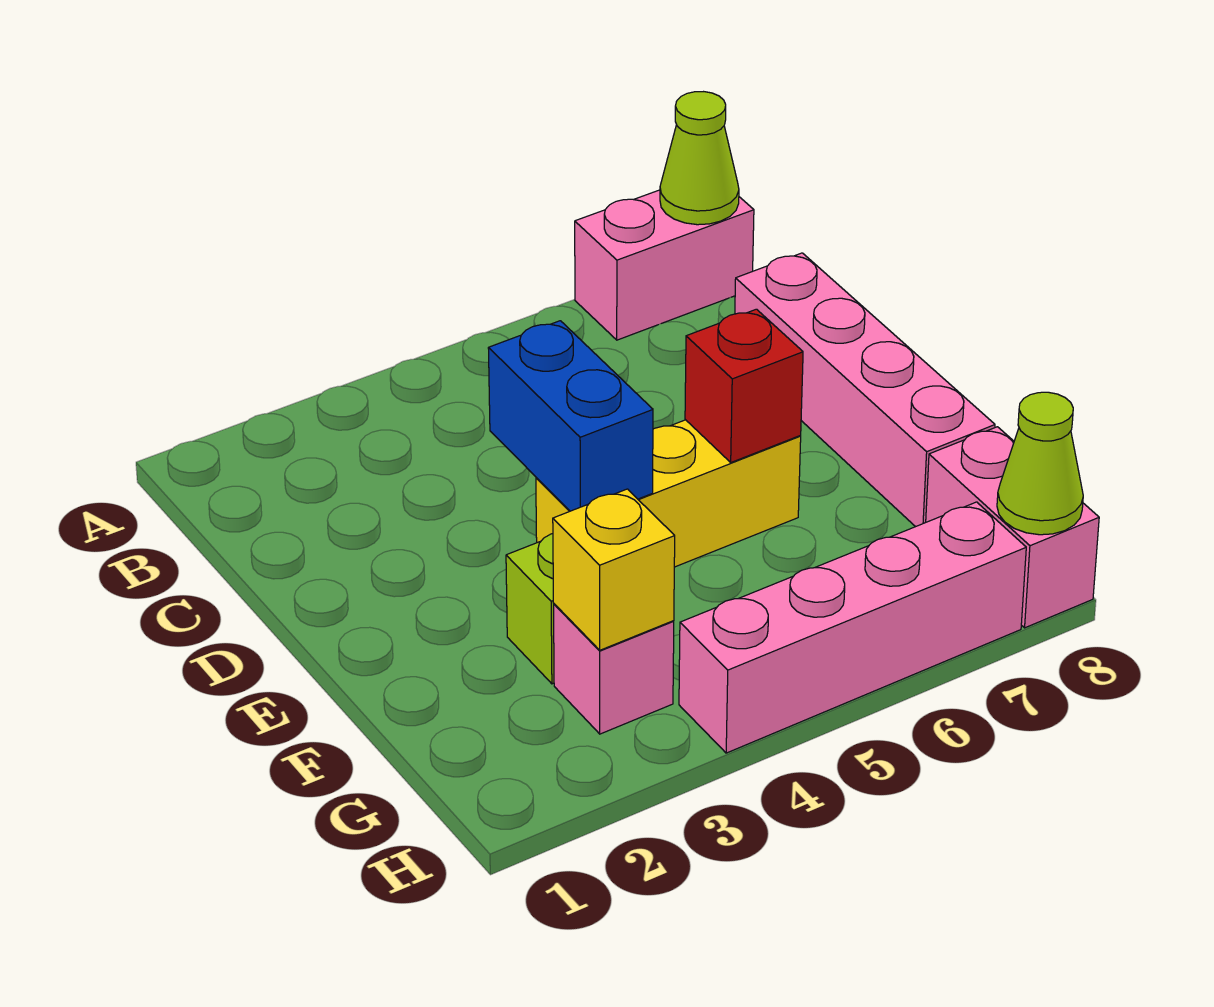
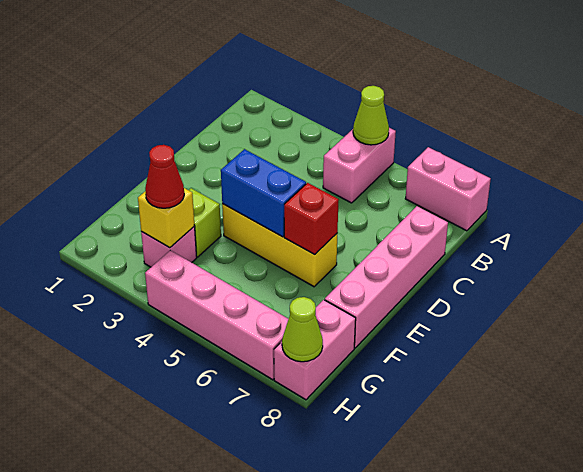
none -> pink 1x2 brick [323,128,396,203]
lime 1x1 cone [660,92,739,225] -> lime 1x1 cone moved to [353,86,389,145]
blue 1x2 brick [488,321,653,511] -> blue 1x2 brick turned to [221,149,306,237]
none -> red 1x1 cone [145,145,184,208]

